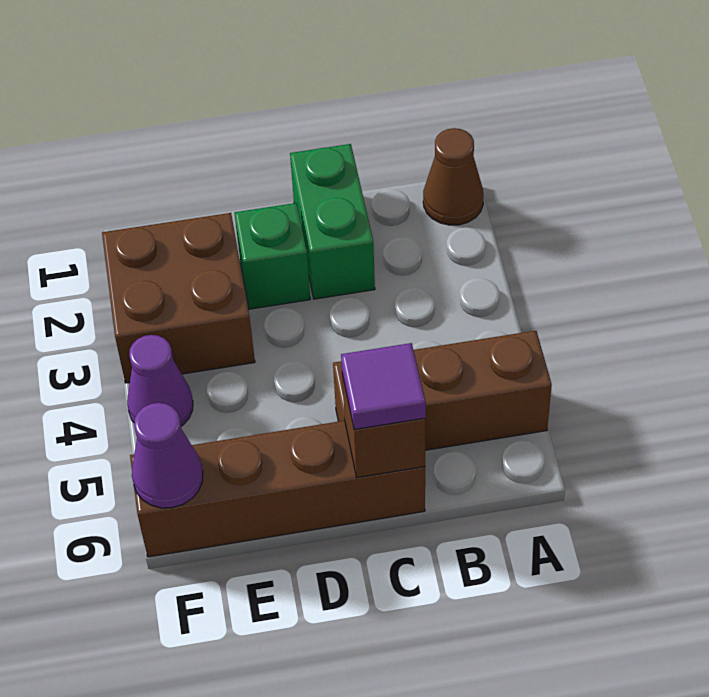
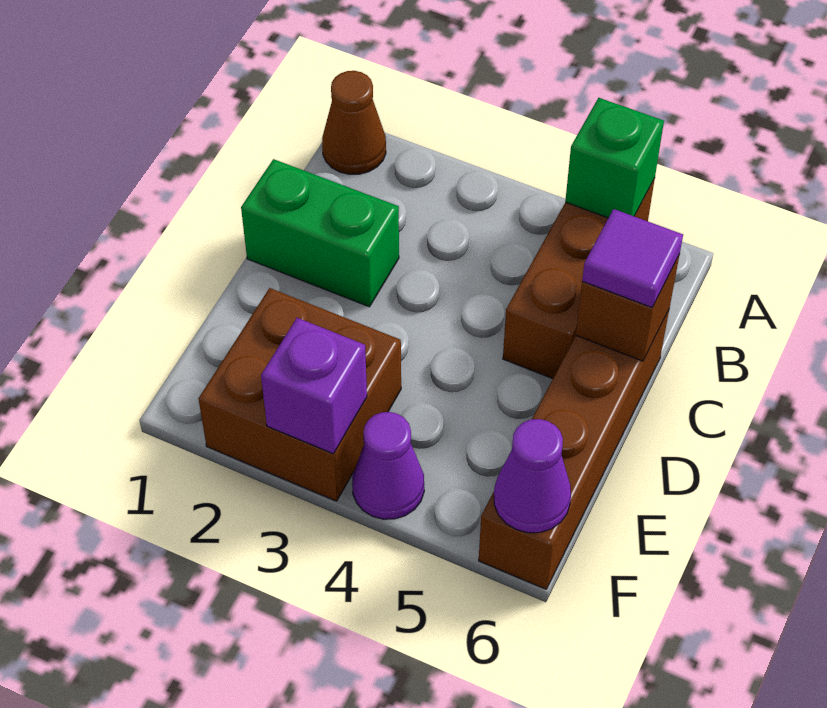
green 1x1 brick [234,203,310,309] -> green 1x1 brick moved to [565,98,664,218]
none -> purple 1x1 brick [261,318,367,454]

